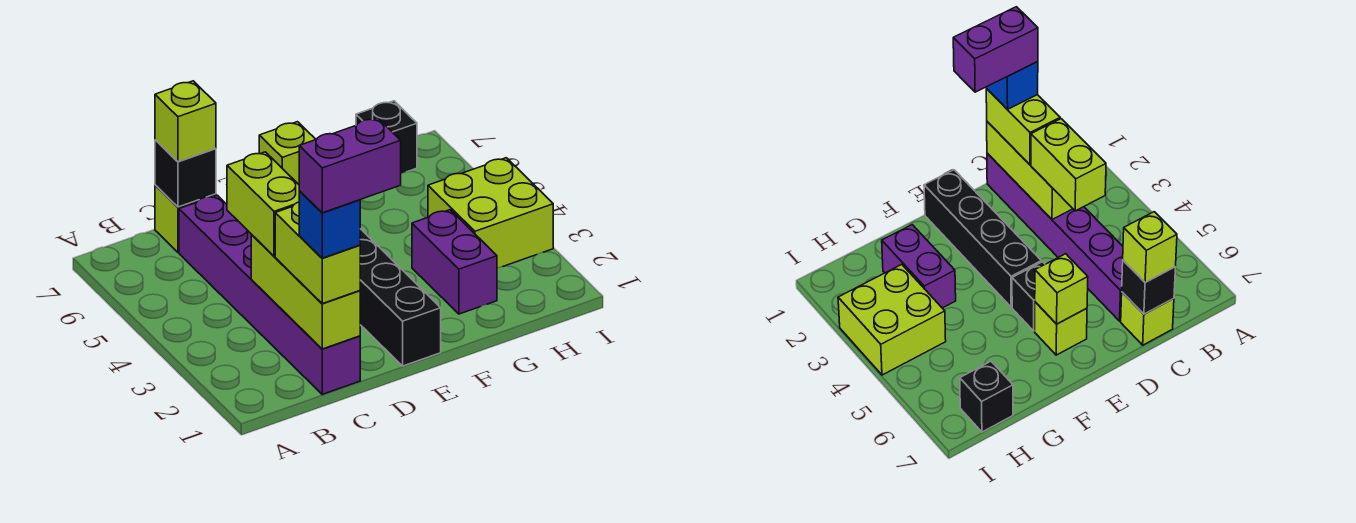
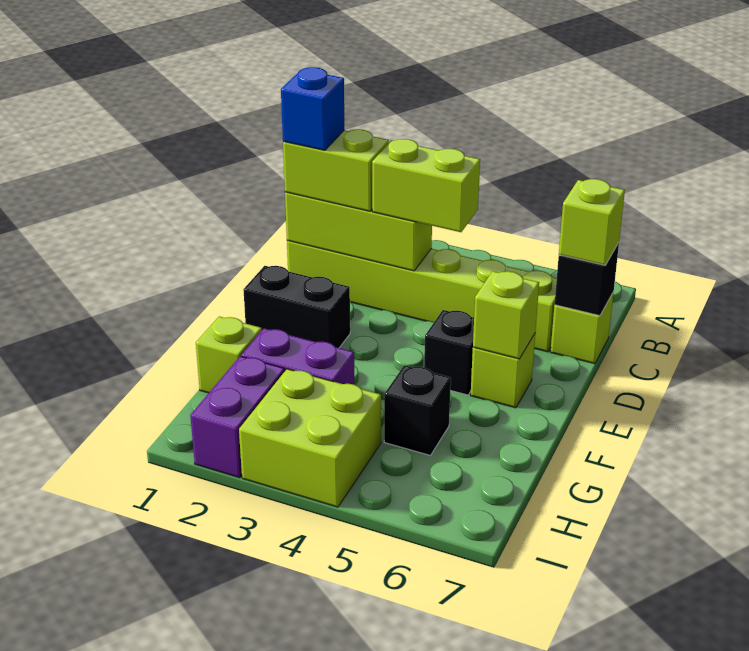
purple 1x6 brick [179,195,360,394] -> lime 1x6 brick [287,240,557,352]
purple 1x2 brick [299,118,401,213] -> purple 1x2 brick moved to [190,356,285,478]
black 1x4 brick [360,229,441,366] -> black 1x2 brick [243,266,350,348]
none -> lime 1x1 brick [196,317,262,393]
black 1x1 brick [356,101,417,173] -> black 1x1 brick moved to [384,365,451,456]

